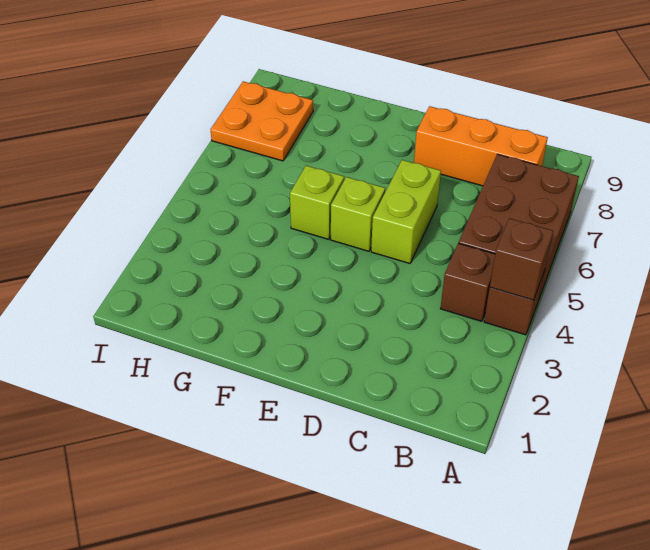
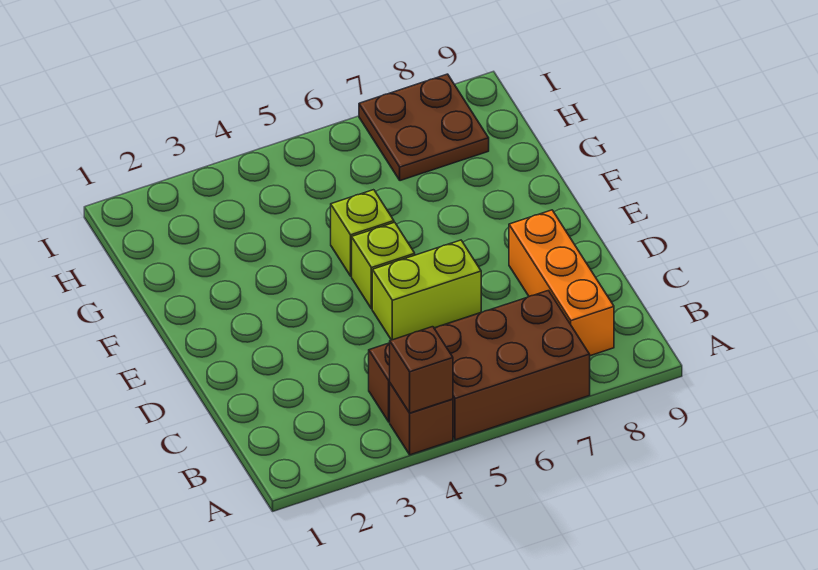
orange 2x2 plate [210,81,313,161] -> brown 2x2 plate [359,74,489,181]

